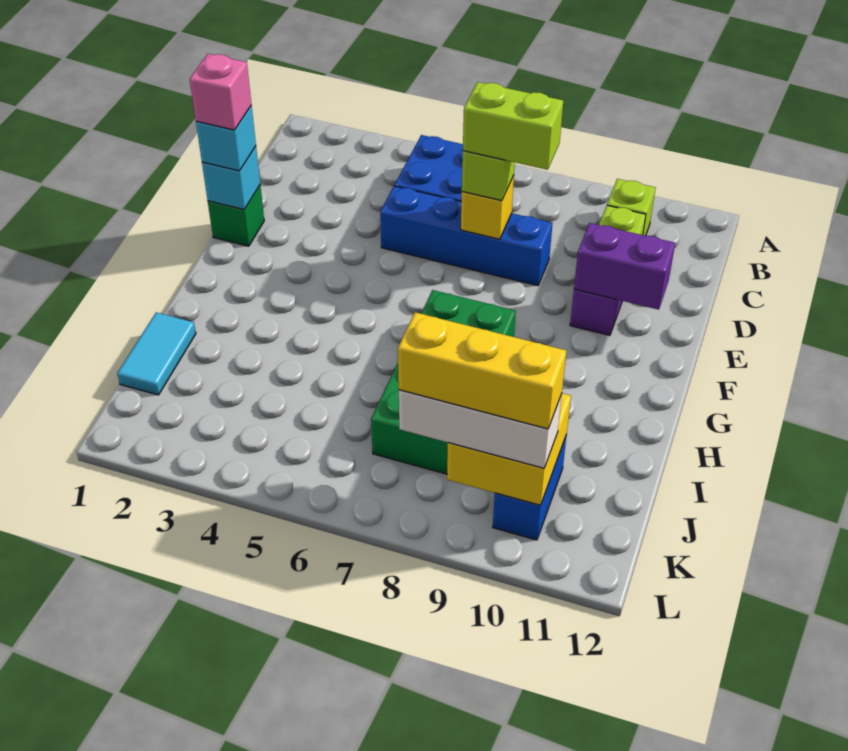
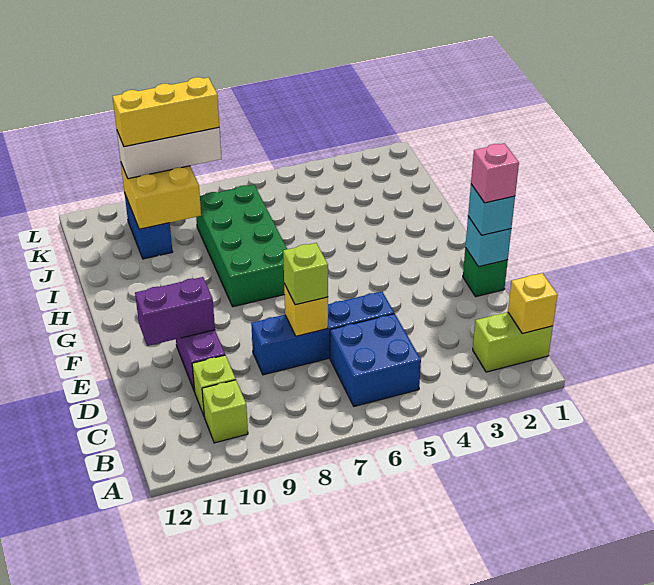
none -> yellow 1x1 brick [508,273,558,334]
lime 1x2 brick [463,82,563,170] -> lime 1x2 brick moved to [473,312,553,372]
cyan 1x2 tile [117,312,196,395] -> none

